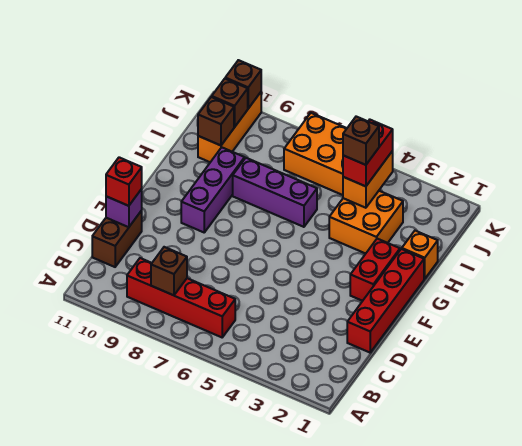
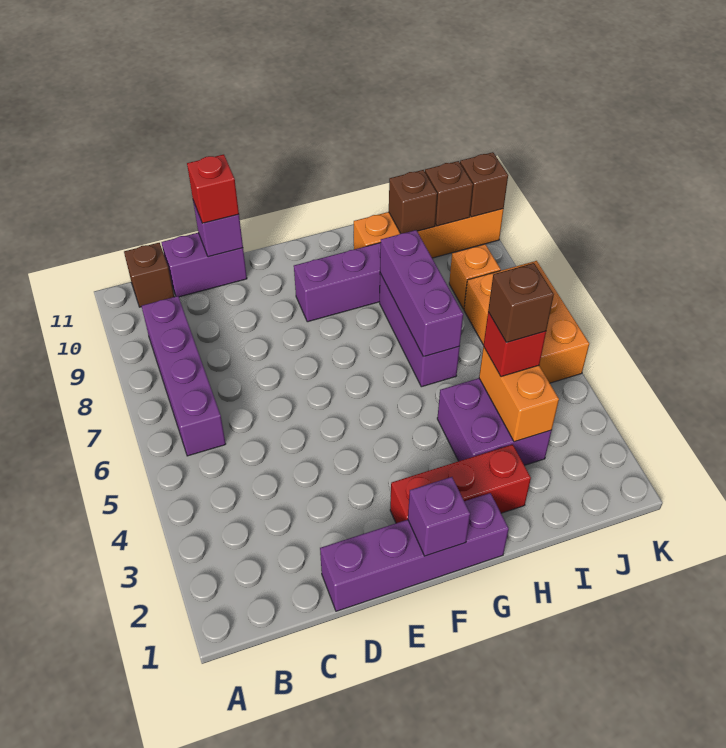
red 1x4 brick [127,258,235,337] -> purple 1x4 brick [142,296,226,456]
brown 1x1 brick [151,247,187,295] -> brown 1x1 brick moved to [124,243,174,307]
brown 1x2 brick [92,211,142,267] -> purple 1x2 brick [161,233,247,297]
red 1x4 brick [347,249,424,353] -> purple 1x4 brick [320,493,509,611]
none -> purple 1x1 brick [408,477,470,556]
red 1x2 brick [350,239,400,301] -> red 1x3 brick [390,444,531,523]
orange 1x1 brick [402,231,438,279] -> orange 1x1 brick moved to [449,244,501,309]
orange 2x2 brick [329,191,403,254] -> purple 2x2 brick [437,378,552,465]
none -> purple 1x3 brick [380,230,463,357]
orange 1x2 brick [343,151,393,208] -> orange 1x2 brick turned to [479,346,559,442]
red 1x2 brick [343,120,393,186] -> red 1x1 brick [484,312,546,377]
orange 1x3 brick [198,92,261,162] -> orange 1x4 brick [354,209,504,258]

